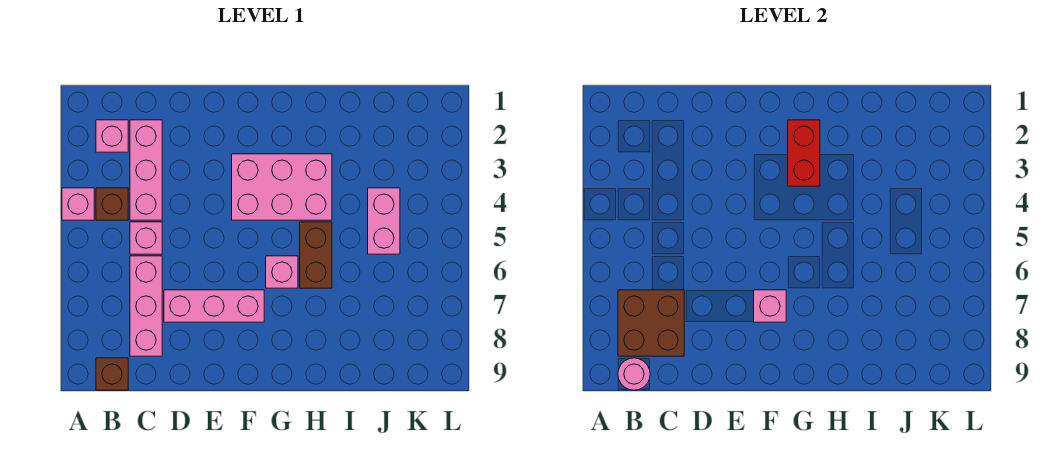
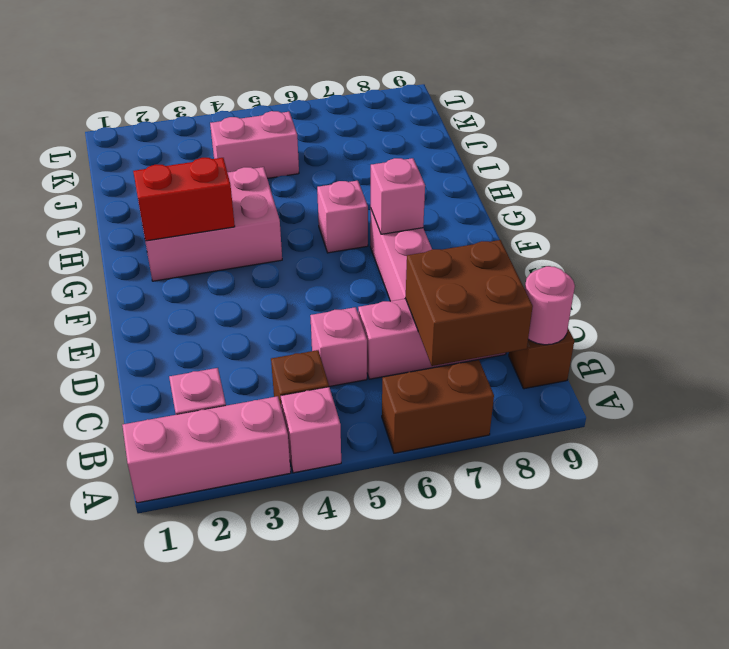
pink 1x3 brick [130,120,162,220] -> pink 1x3 brick moved to [122,396,291,503]
pink 2x3 brick [232,154,332,220] -> pink 2x3 brick turned to [143,167,282,281]
brown 1x2 brick [300,222,332,288] -> brown 1x2 brick moved to [382,360,494,453]

